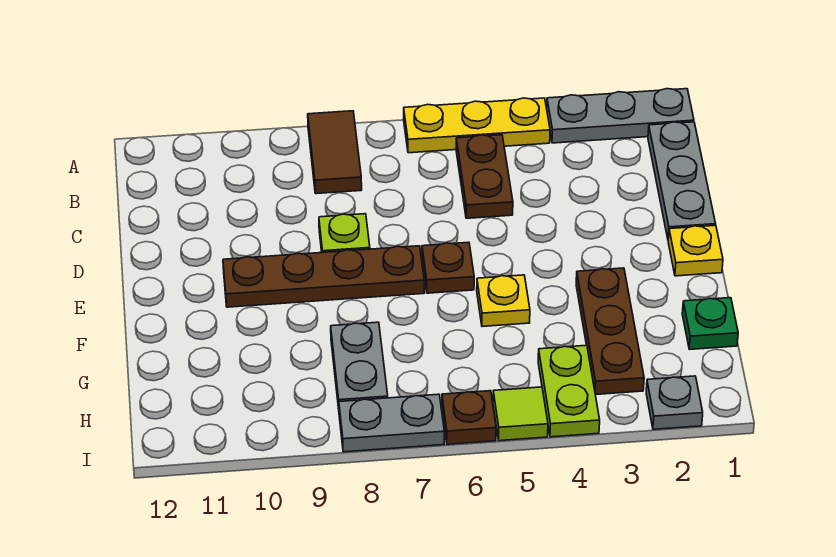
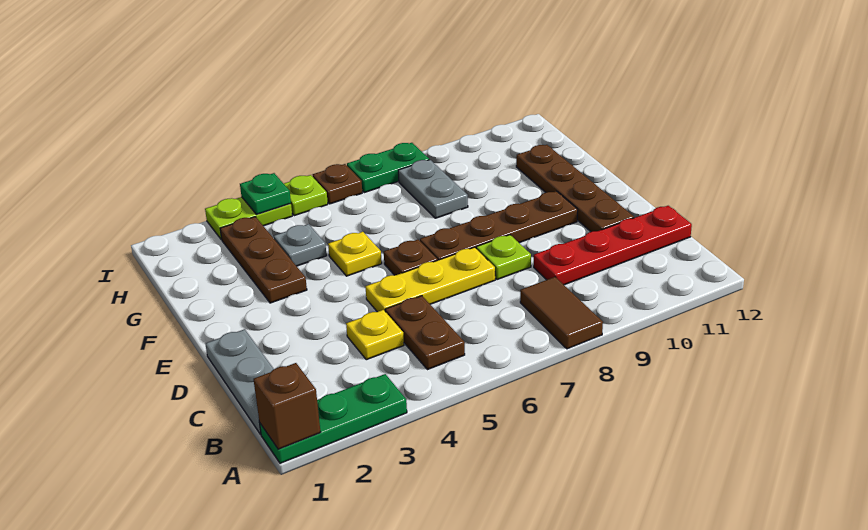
grey 1x3 plate [547,89,694,143] -> green 1x3 plate [260,374,407,463]
none -> brown 1x1 brick [253,363,320,449]
yellow 1x3 plate [404,98,550,153] -> yellow 1x3 plate moved to [365,247,495,312]
none -> red 1x4 plate [534,206,692,285]
none -> brown 1x4 plate [516,145,634,232]
yellow 1x1 plate [668,225,723,276] -> yellow 1x1 plate moved to [346,310,404,360]
green 1x1 plate [682,298,738,349] -> green 1x1 plate moved to [240,173,291,214]
lime 1x2 plate [538,345,600,437] -> lime 1x2 plate turned to [205,197,292,240]
grey 1x1 plate [646,376,703,429] -> grey 1x1 plate moved to [274,224,327,266]
lime 1x1 tile [493,387,548,441] -> lime 1x1 plate [284,175,328,216]
grey 1x2 plate [339,394,444,452] -> green 1x2 plate [347,143,429,193]

